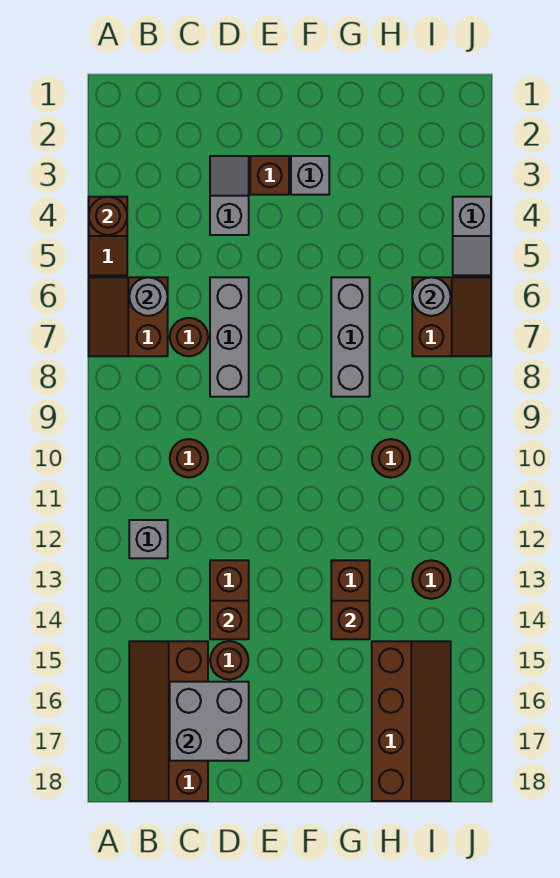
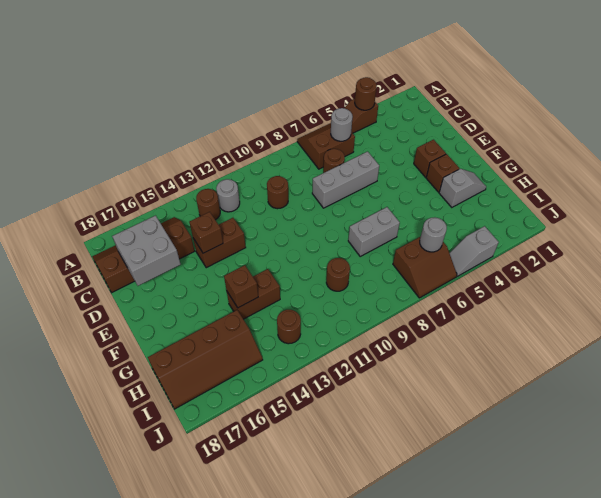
grey 1x1 brick [129,520,168,558] -> grey 1x1 round brick [216,179,240,212]
grey 1x2 slope [210,156,249,235] -> grey 1x2 slope moved to [439,169,486,207]
brown 1x1 round brick [210,641,249,680] -> brown 1x1 round brick moved to [196,189,220,220]
grey 1x1 brick [291,156,329,195] -> brown 1x1 brick [426,154,459,192]
grey 1x3 brick [331,277,370,397] -> grey 1x2 brick [348,207,400,256]

